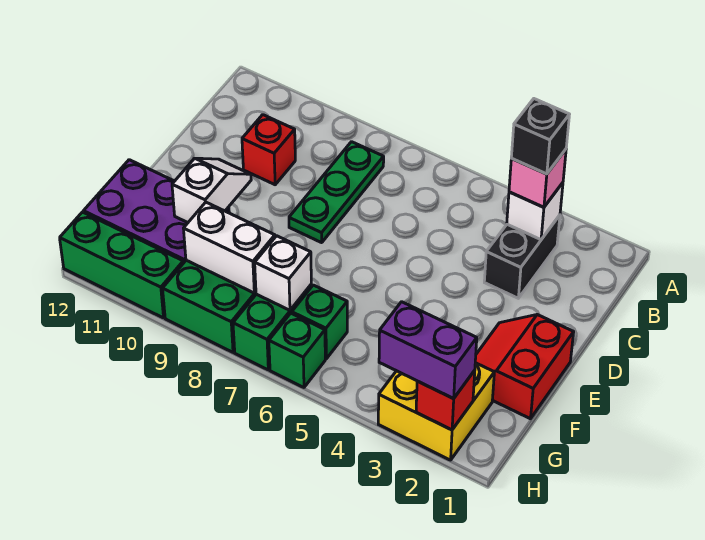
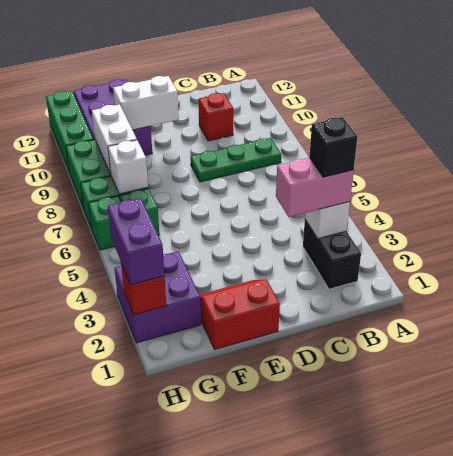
black 1x2 brick [484,215,560,298] -> black 1x2 brick turned to [303,220,361,289]
pink 1x1 brick [509,149,566,207] -> pink 1x2 brick [276,158,354,217]
white 1x2 slope [172,158,251,223] -> white 1x2 brick [113,76,179,130]
yellow 2x2 brick [378,363,494,460] -> purple 2x2 brick [115,251,201,343]

